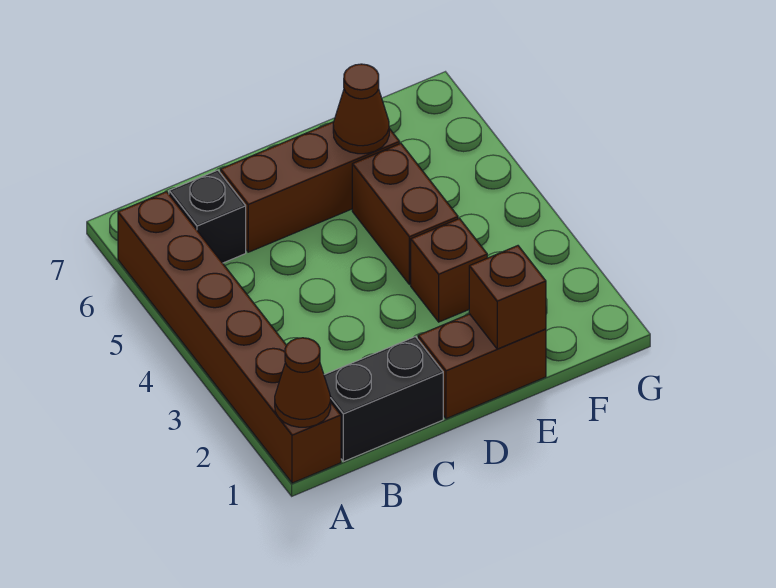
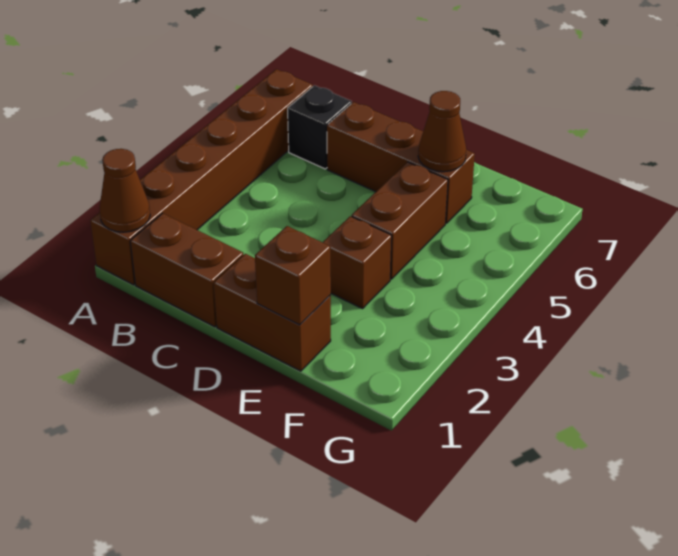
black 1x2 brick [324,337,443,462] -> brown 1x2 brick [130,213,243,327]

